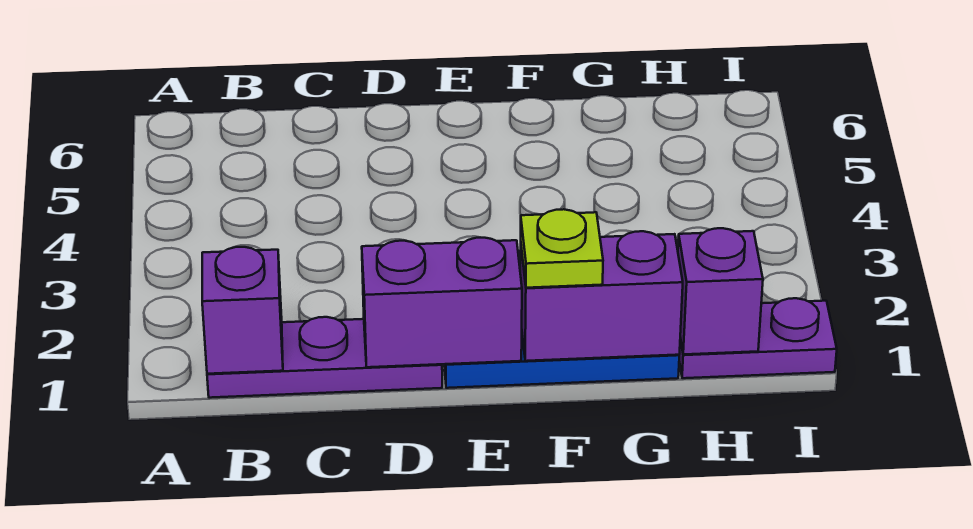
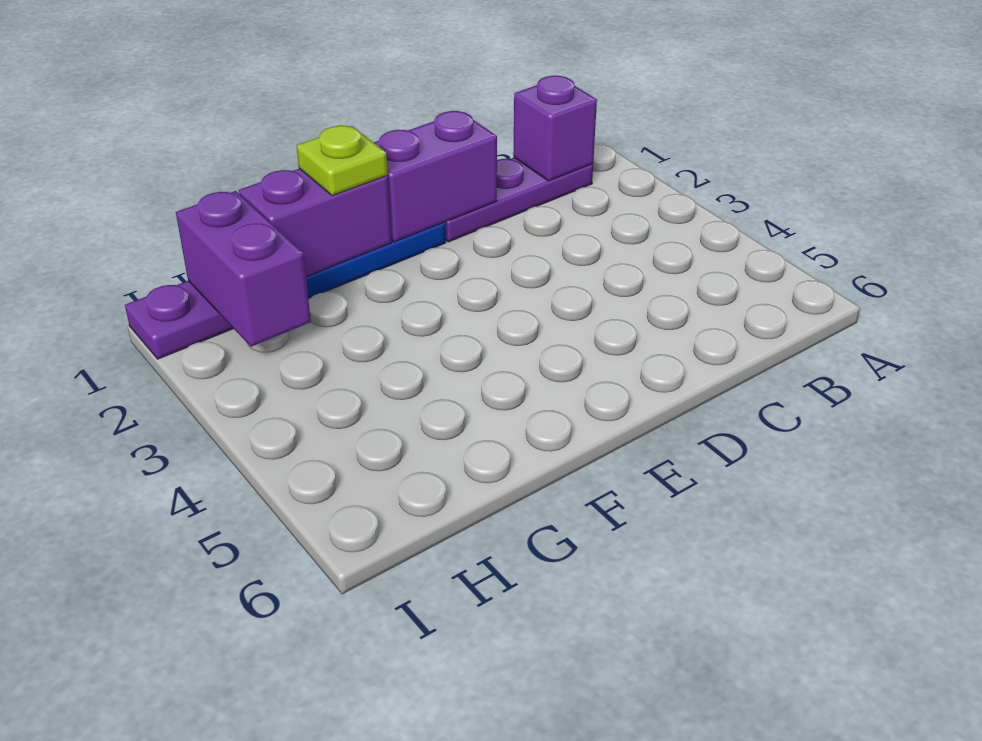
purple 1x1 brick [678,228,763,354] -> purple 1x2 brick [176,191,311,347]

